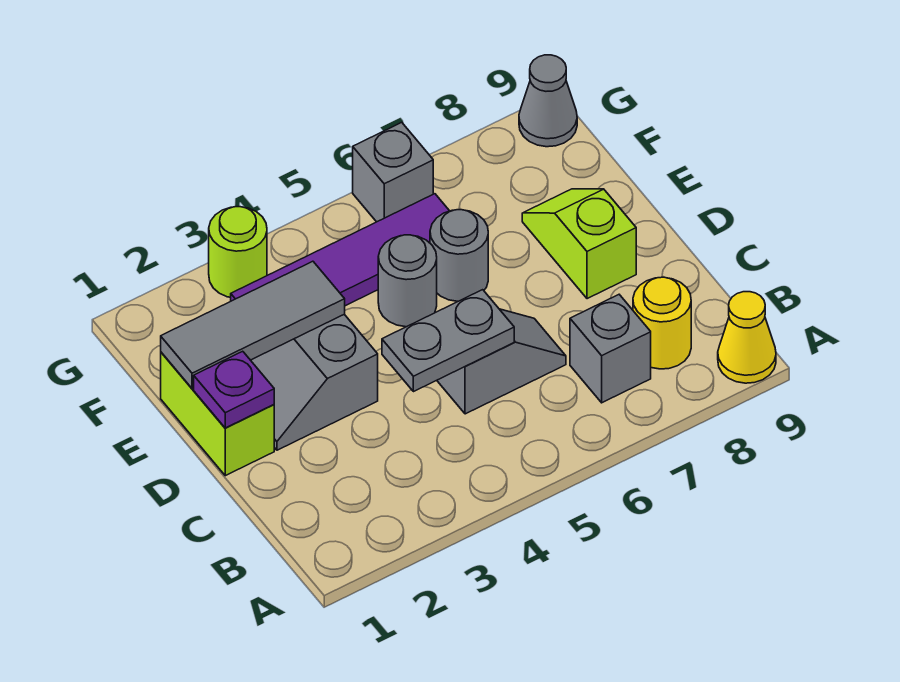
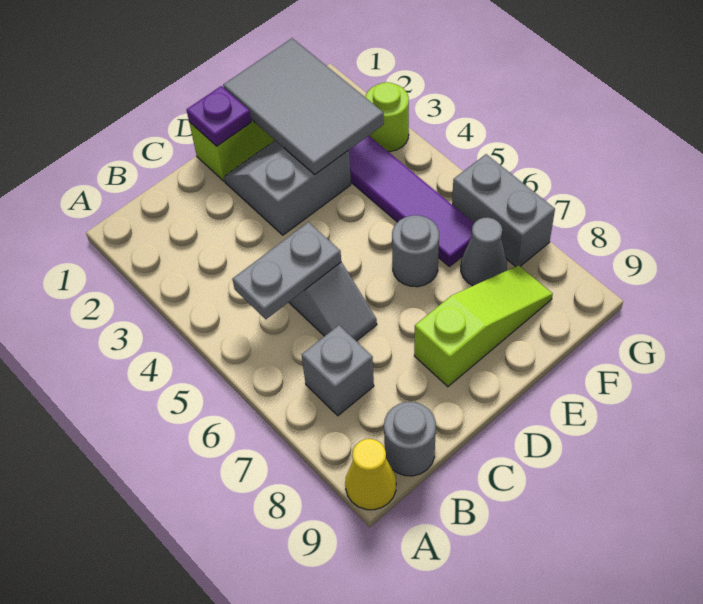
yellow 1x1 round brick [633,277,691,369] -> none
grey 1x2 plate [382,290,514,392] -> grey 1x2 plate turned to [232,222,341,319]
lime 1x2 slope [522,189,636,299] -> lime 1x3 slope [414,265,553,387]
grey 1x3 tile [161,261,345,389] -> grey 2x3 tile [223,38,384,174]
grey 1x1 round brick [378,235,437,327] -> grey 1x1 round brick moved to [384,402,436,476]
grey 1x1 brick [353,122,433,222] -> grey 1x2 brick [452,154,555,267]
grey 1x1 cone [519,55,577,147] -> grey 1x1 cone moved to [461,218,507,286]

